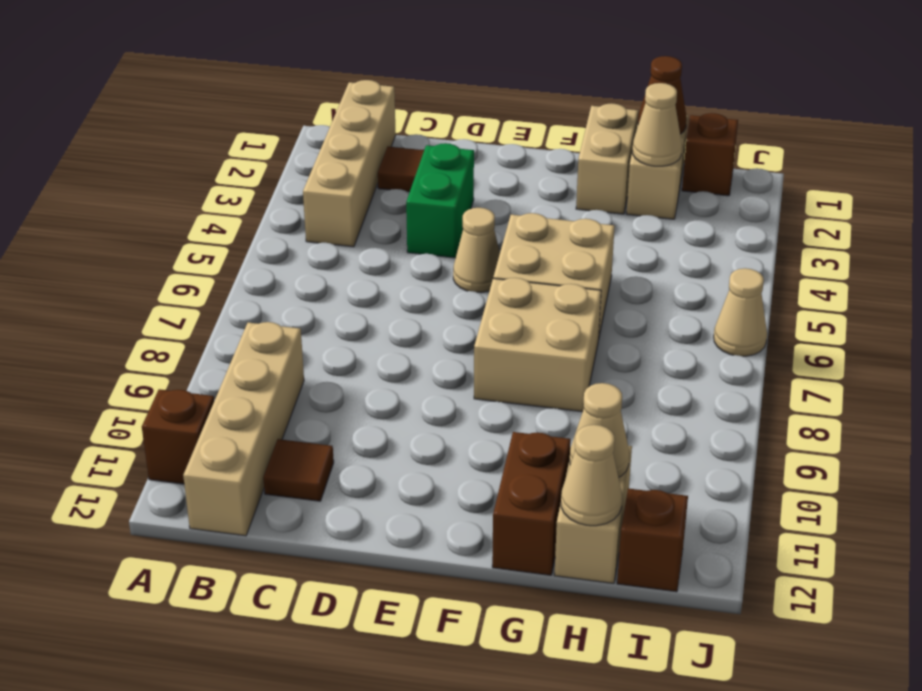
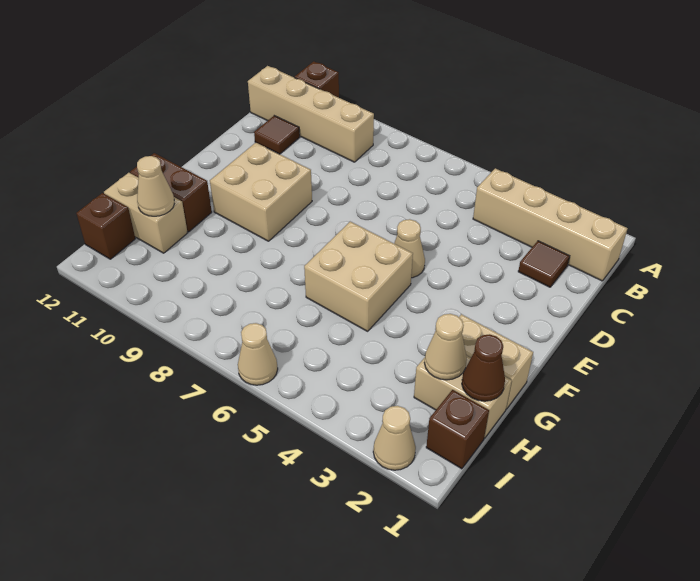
green 1x2 brick [406,143,474,258] -> none
tan 2x2 brick [474,278,601,412] -> tan 2x2 brick moved to [210,143,312,241]
tan 1x1 cone [561,425,622,526] -> tan 1x1 cone moved to [373,406,416,470]

